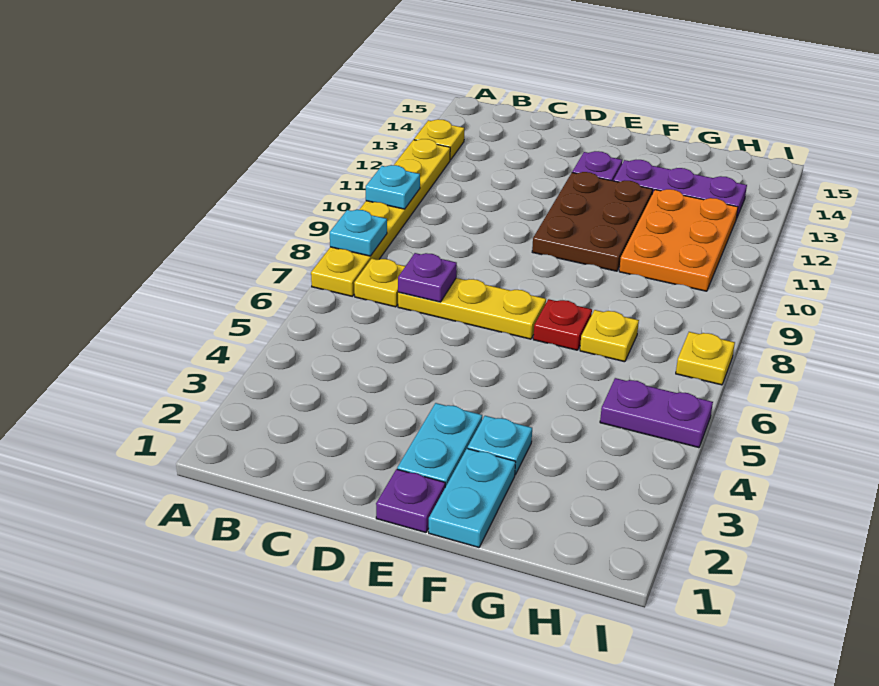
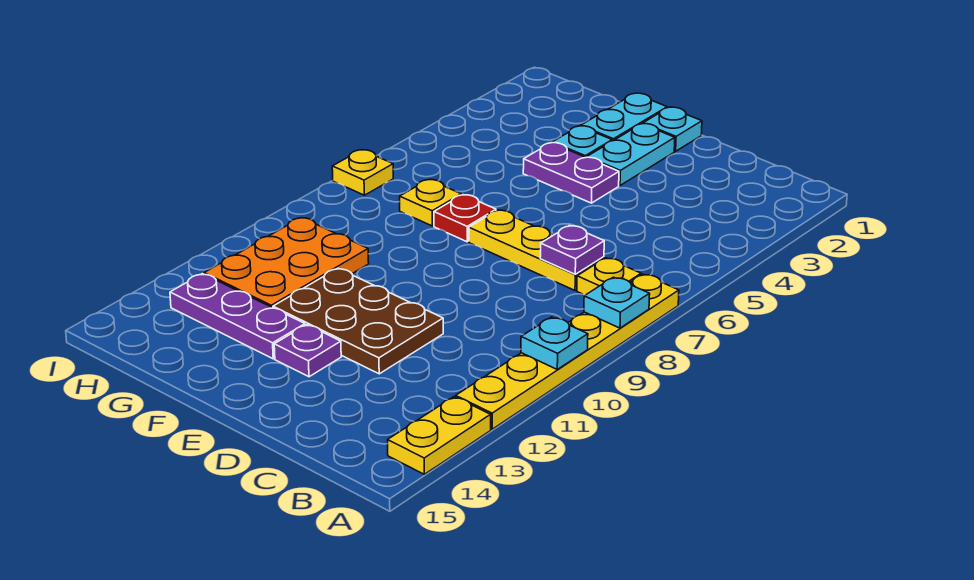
yellow 1x1 plate [414,119,464,160] -> yellow 1x2 plate [388,397,491,474]
purple 1x1 plate [376,469,445,533] -> cyan 1x1 plate [643,107,702,151]
brown 2x3 plate [532,172,653,271] -> brown 2x3 plate turned to [273,268,443,374]
purple 1x2 plate [600,378,713,448] -> purple 1x2 plate moved to [523,143,619,203]

